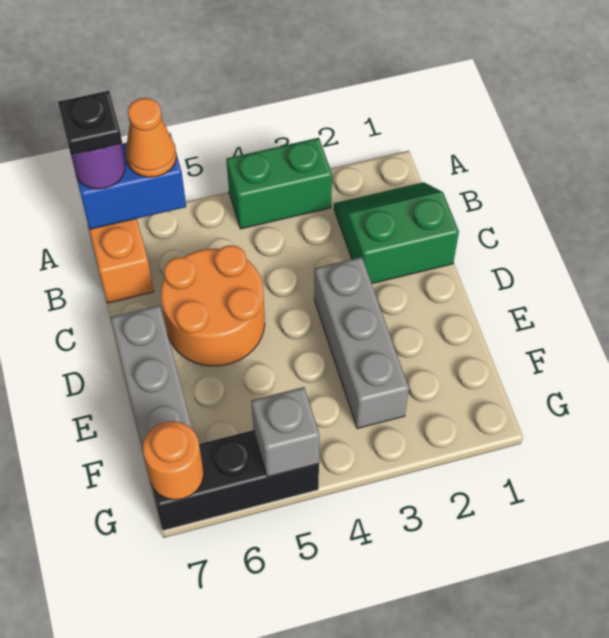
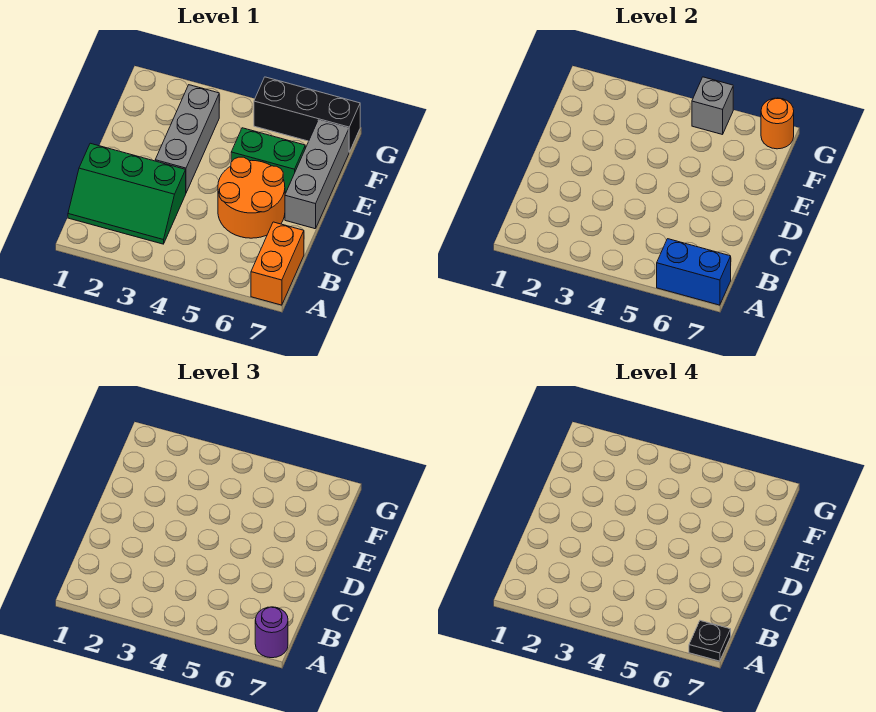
green 1x2 brick [226,138,332,229] -> green 1x2 brick moved to [231,128,305,192]
orange 1x1 cone [126,98,177,177] -> none
green 2x2 slope [334,182,459,284] -> green 2x3 slope [68,143,186,244]

